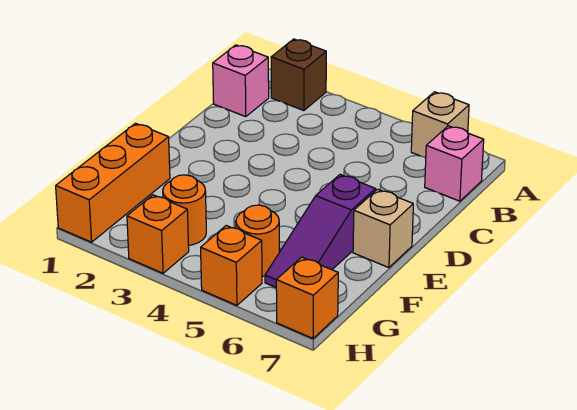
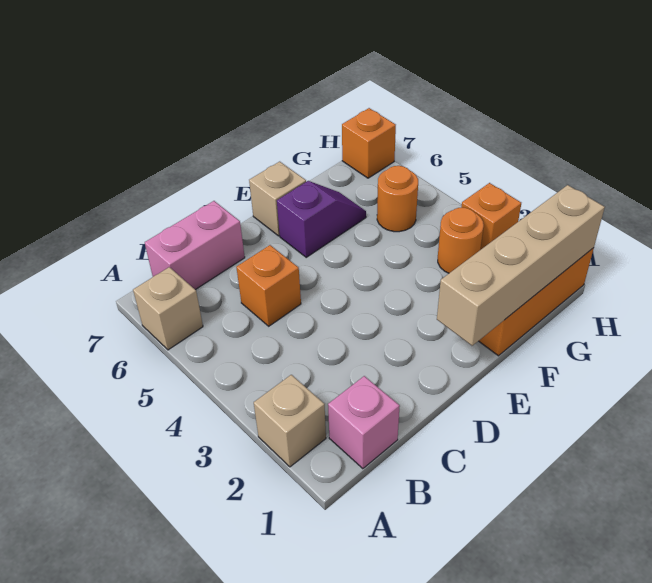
brown 1x1 brick [271,39,326,111] -> tan 1x1 brick [254,375,326,467]
pink 1x1 brick [425,126,484,201] -> pink 1x2 brick [145,201,245,290]
none -> tan 1x4 brick [437,185,605,346]
purple 1x3 slope [265,174,376,287] -> purple 1x2 slope [277,181,366,257]
orange 1x1 brick [201,226,262,305] -> orange 1x1 brick moved to [236,245,301,326]

